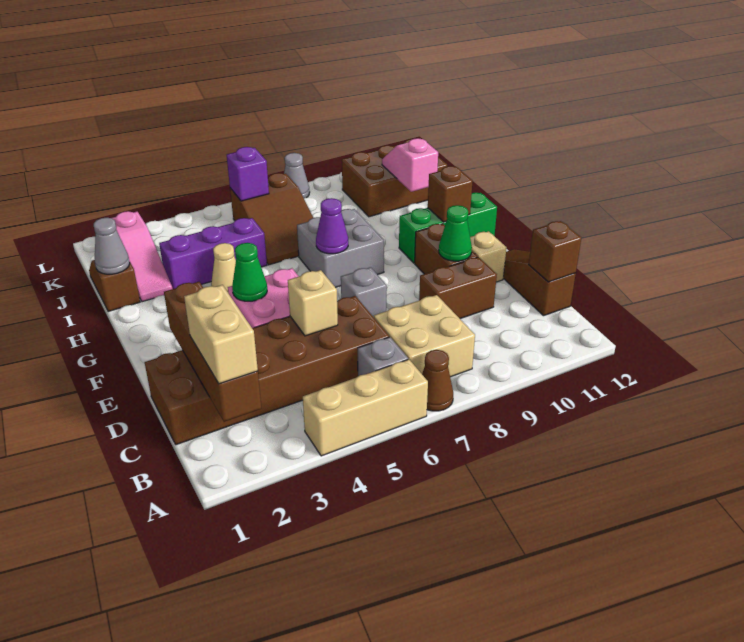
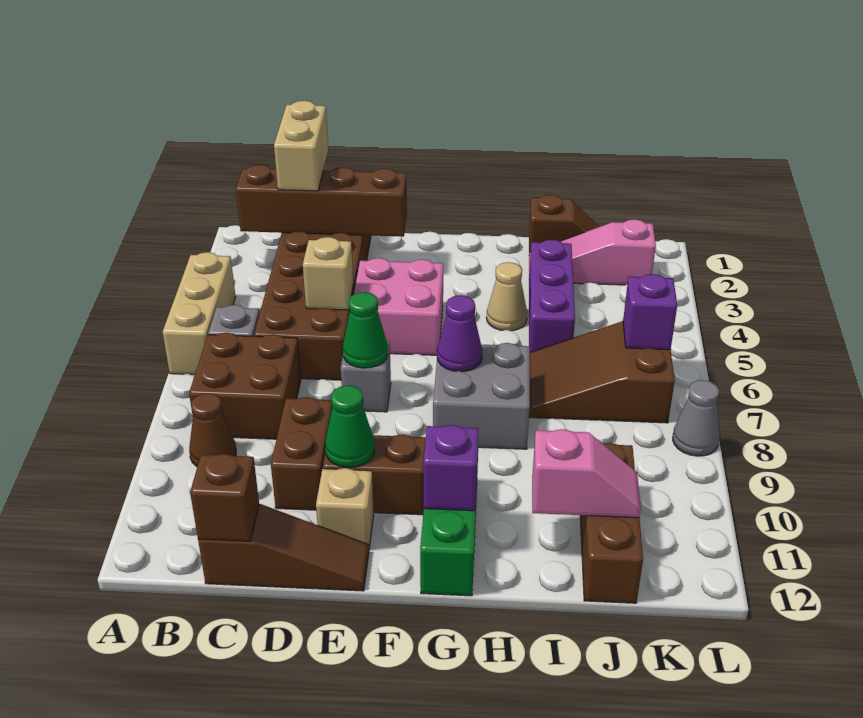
brown 1x1 cone [422,350,453,411] -> brown 1x1 cone moved to [189,393,236,466]
tan 1x2 brick [184,285,258,384] -> tan 1x2 brick turned to [274,101,328,191]
tan 2x2 brick [374,295,475,377] -> brown 2x2 brick [189,333,301,439]
green 1x1 cone [232,243,267,301] -> green 1x1 cone moved to [343,292,388,368]
brown 1x1 brick [428,166,473,222] -> purple 1x1 brick [424,425,478,511]
grey 1x1 cone [94,218,130,274] -> none
brown 2x3 brick [342,139,447,217] -> brown 1x3 brick [580,443,643,603]

